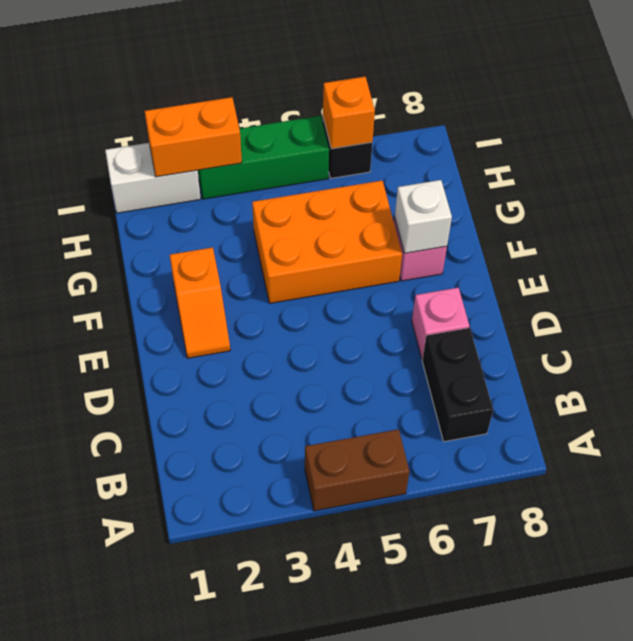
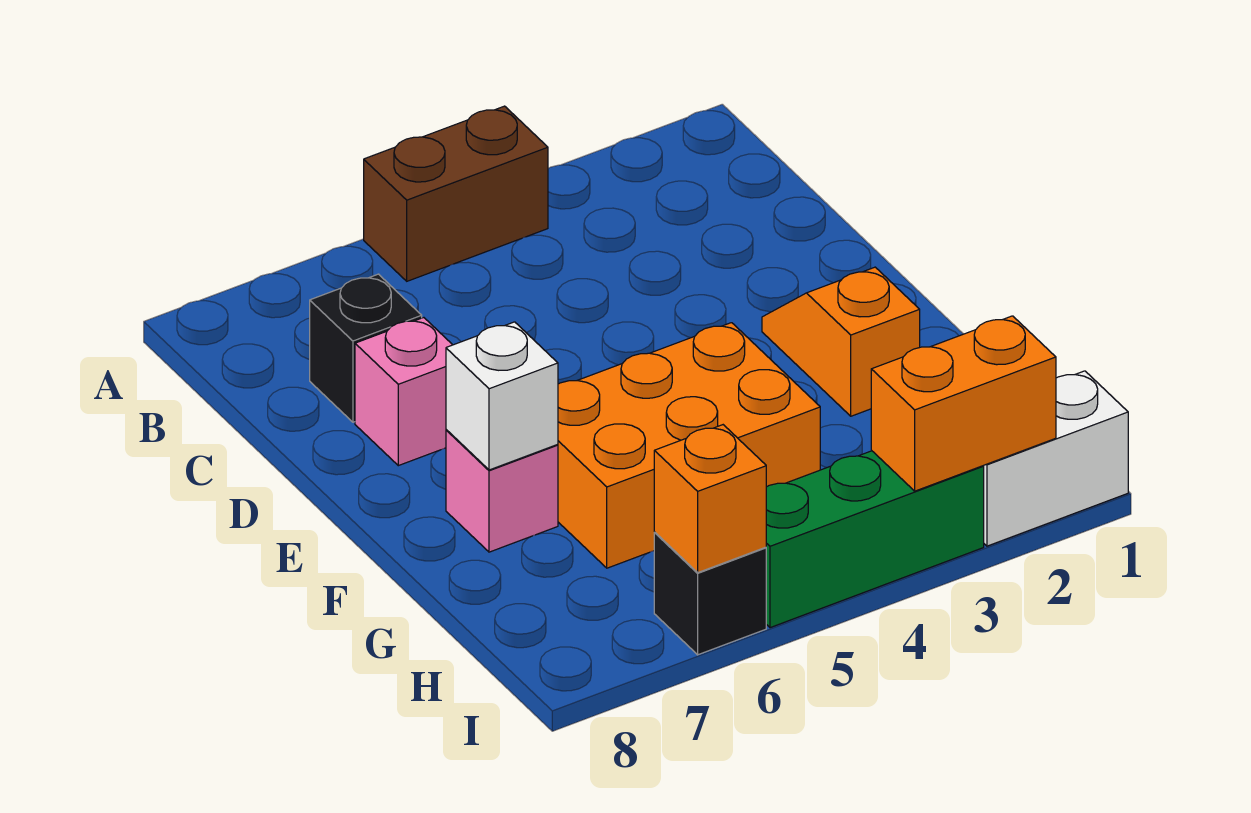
black 1x2 brick [422,328,493,442] -> black 1x1 brick [310,274,422,422]

